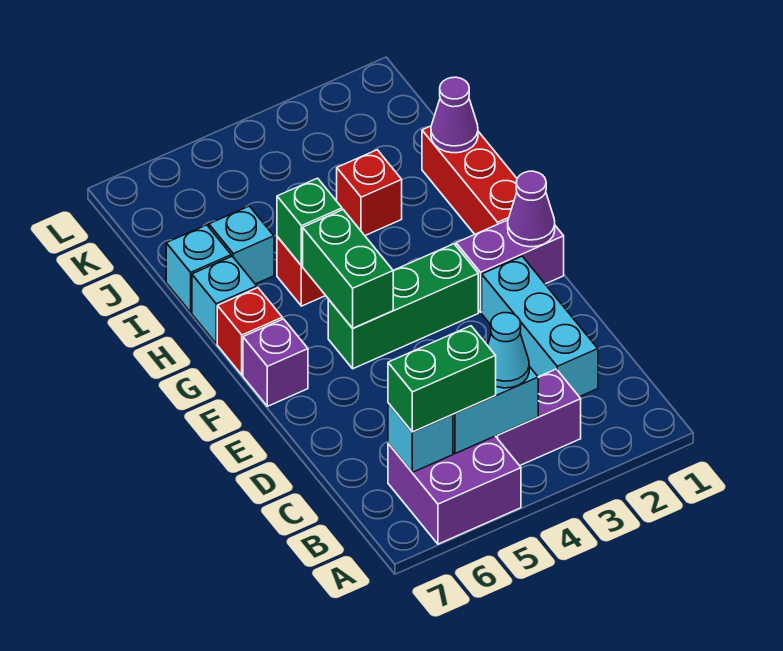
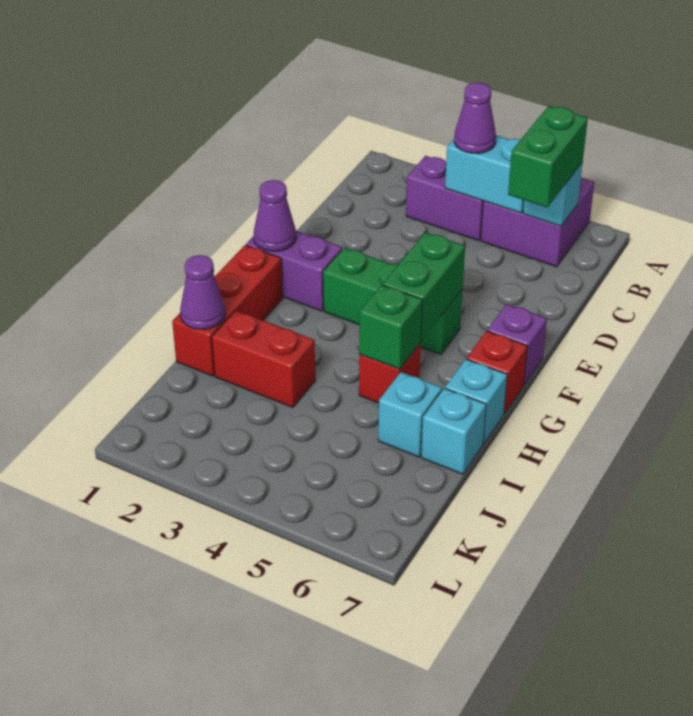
cyan 1x1 cone [487,313,529,388] -> purple 1x1 cone [454,83,496,154]
green 1x2 brick [388,326,496,432] -> green 1x2 brick turned to [508,106,588,208]
cyan 1x3 brick [482,256,598,397] -> none
red 1x1 brick [337,150,402,235] -> red 1x2 brick [212,311,315,408]

